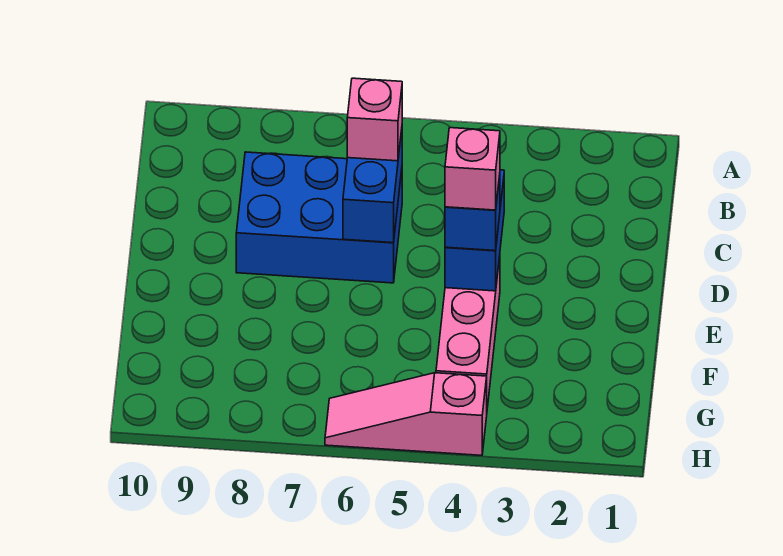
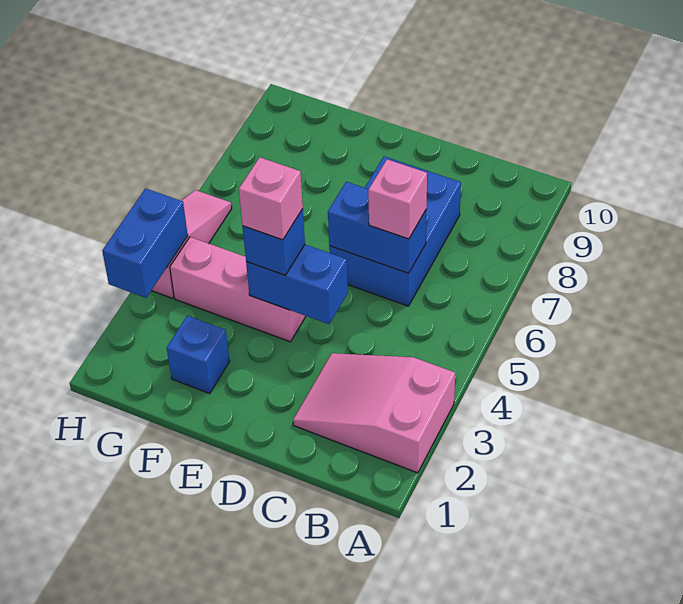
none -> pink 2x3 slope [293,353,455,473]
none -> blue 1x1 brick [167,316,230,393]
none -> blue 1x2 brick [102,188,188,298]

